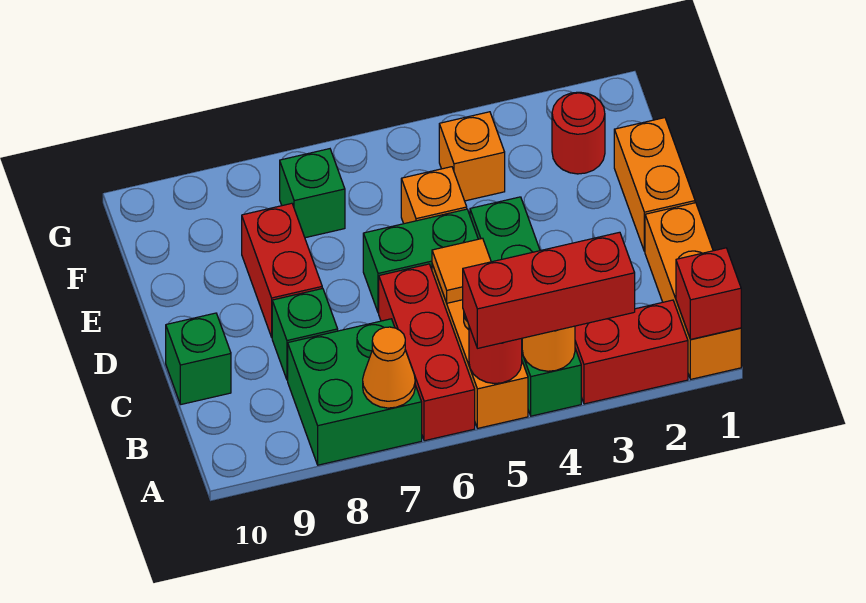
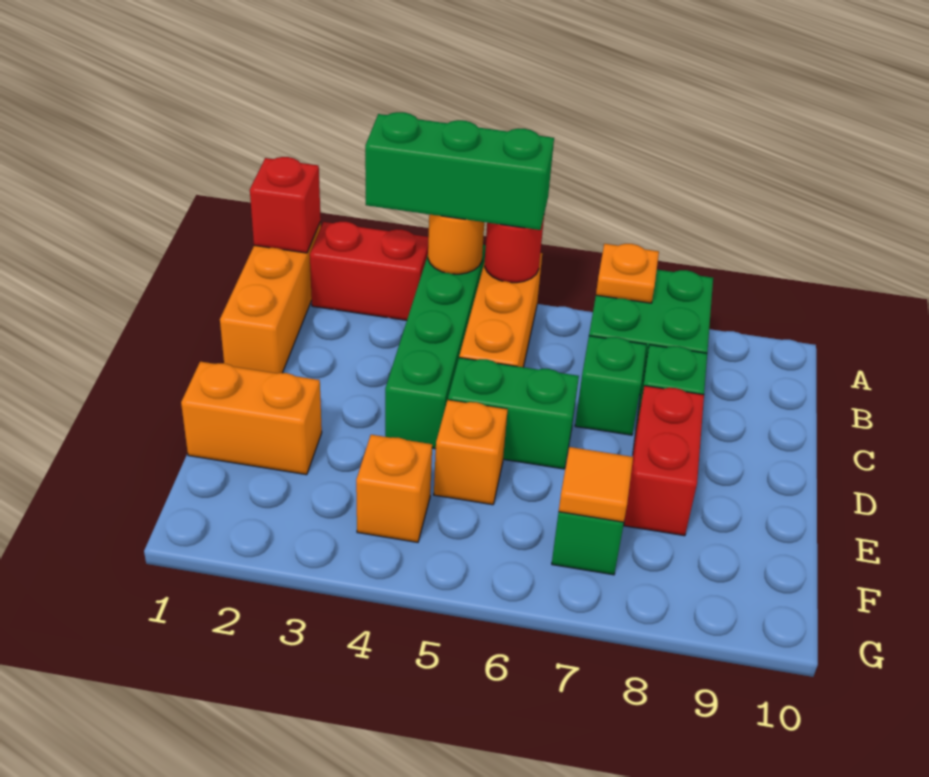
red 1x3 brick [463,232,635,348] -> green 1x3 brick [365,112,554,230]
red 1x3 brick [379,264,475,441] -> none
orange 1x1 cone [363,327,415,408] -> orange 1x1 plate [596,244,659,303]
orange 1x1 tile [432,238,491,303] -> orange 1x1 tile moved to [559,447,633,522]
green 1x1 brick [166,313,231,405] -> green 1x1 brick moved to [575,336,646,435]
orange 1x2 brick [614,118,695,251] -> orange 1x2 brick turned to [181,362,322,475]
red 1x1 round brick [552,92,605,174] -> none

